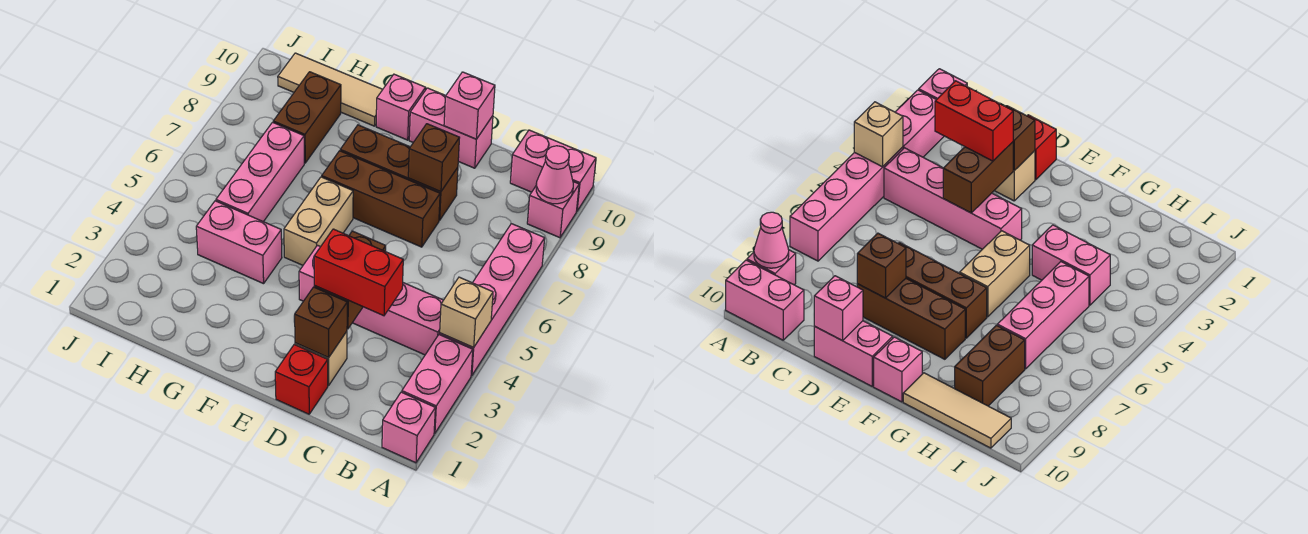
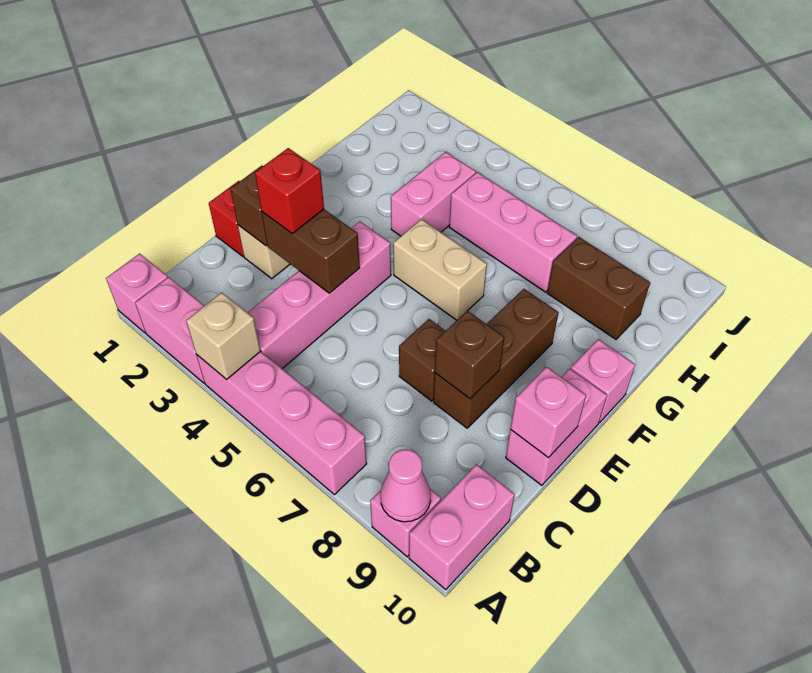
red 1x2 brick [314,229,403,316] -> red 1x1 brick [255,148,324,233]
brown 1x3 brick [322,151,440,247] -> brown 1x1 brick [399,319,445,401]
tan 1x3 tile [278,53,383,126] -> none

